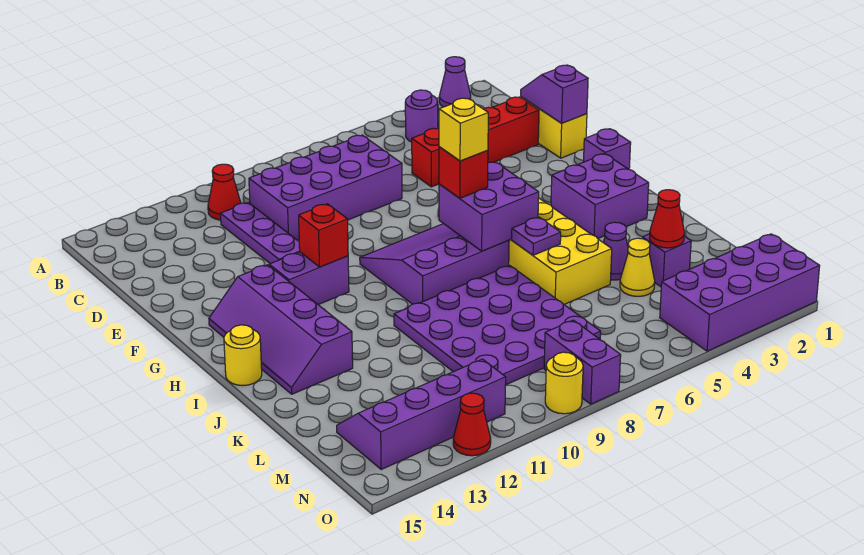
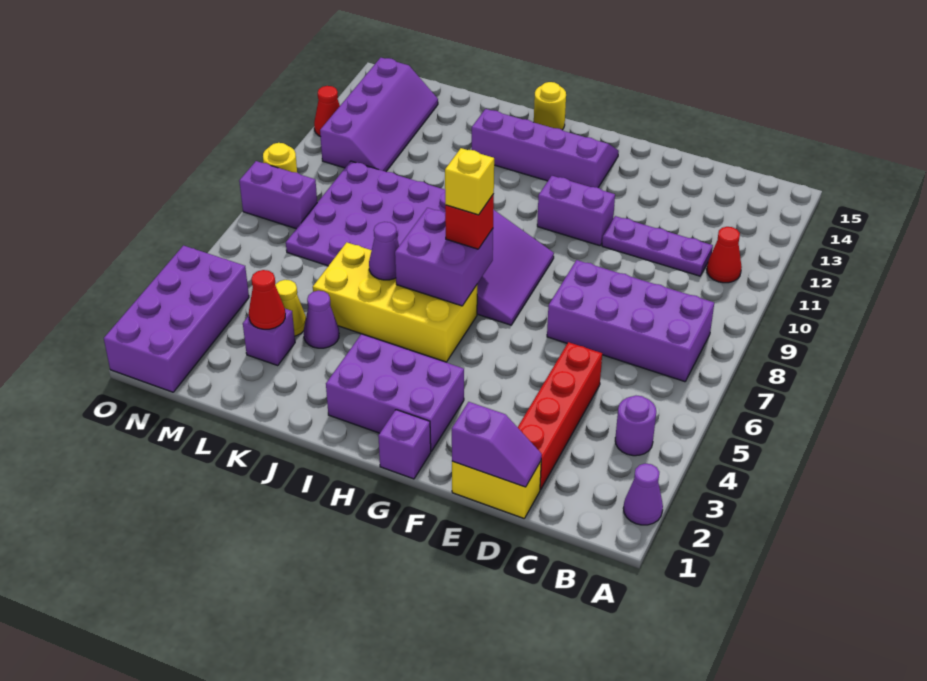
purple 2x4 brick [249,135,402,240] -> purple 2x4 brick turned to [547,260,714,382]
purple 1x2 brick [269,252,349,305] -> purple 1x2 brick turned to [537,176,615,246]
red 1x1 brick [299,204,348,267] -> none
purple 2x2 brick [551,154,649,238] -> purple 2x3 brick [326,334,464,451]
purple 1x1 plate [512,217,561,255] -> purple 1x1 cone [369,222,399,280]

